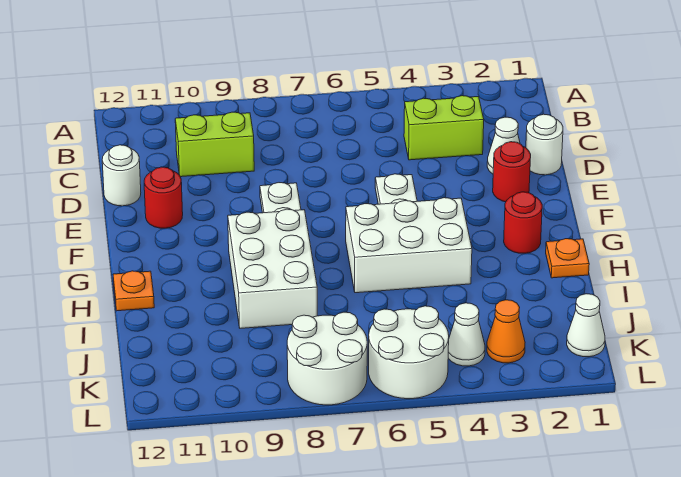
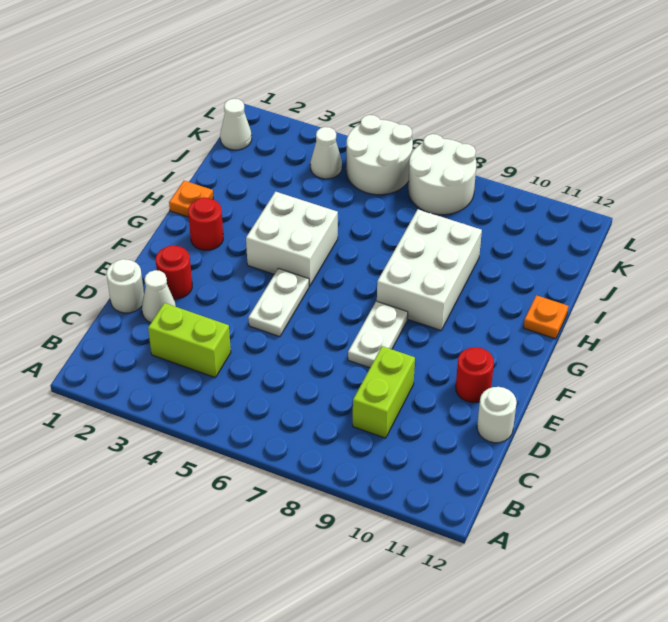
lime 1x2 brick [175,112,254,177] -> lime 1x2 brick turned to [353,346,415,438]
white 2x3 brick [346,198,472,293] -> white 2x2 brick [246,192,338,286]
orange 1x1 cone [487,300,525,363] -> none

